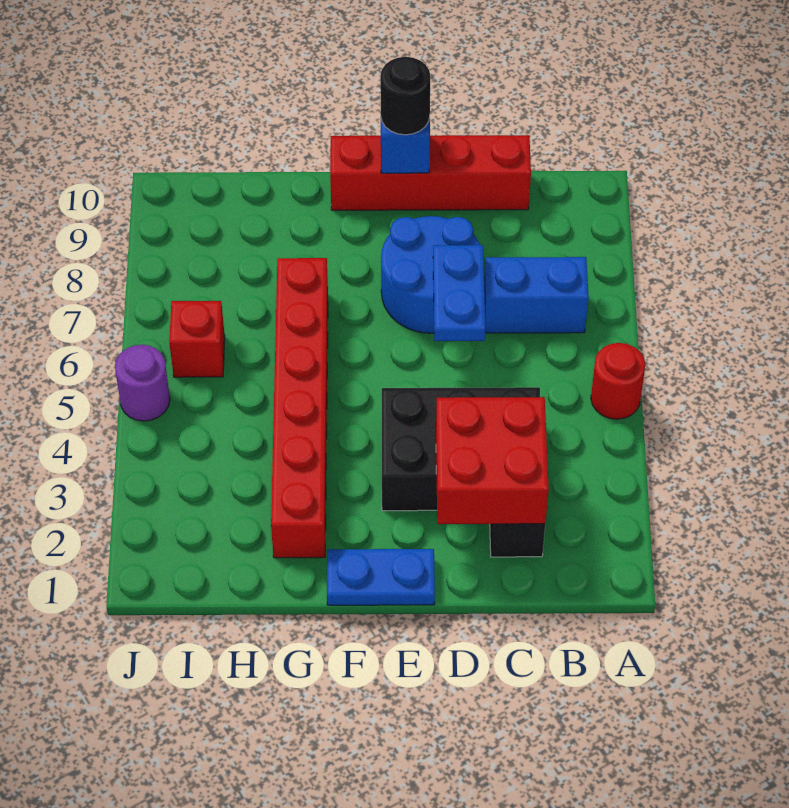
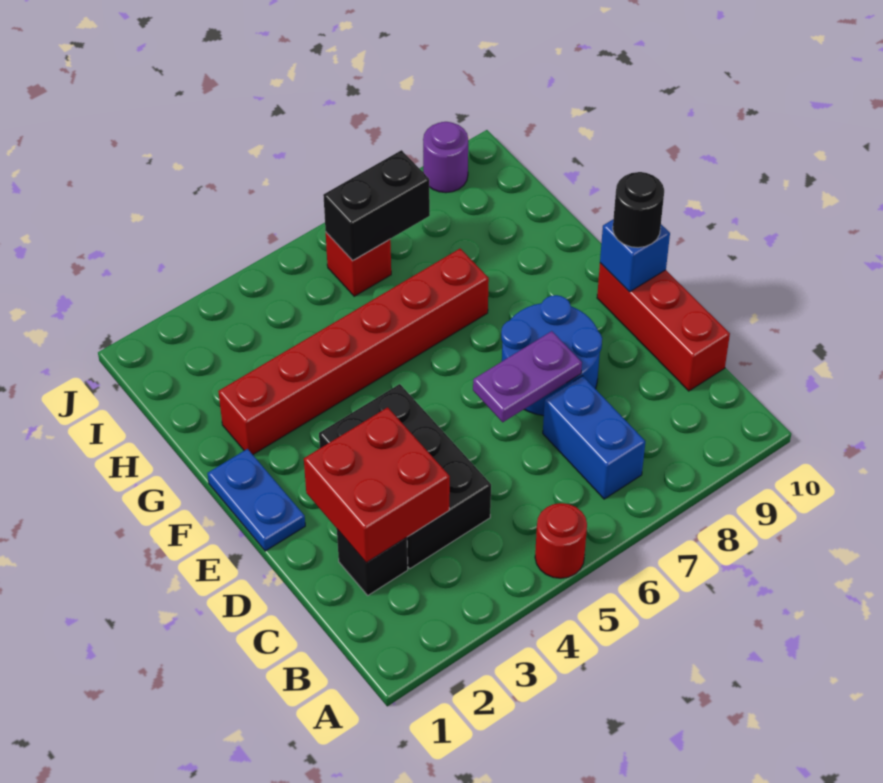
red 1x4 brick [330,135,531,210] -> red 1x3 brick [597,263,730,391]
blue 1x2 plate [433,245,485,341] -> purple 1x2 plate [473,331,582,422]
none -> black 1x2 brick [323,150,430,261]
purple 1x1 round brick [115,345,170,421] -> purple 1x1 round brick moved to [423,122,468,193]

